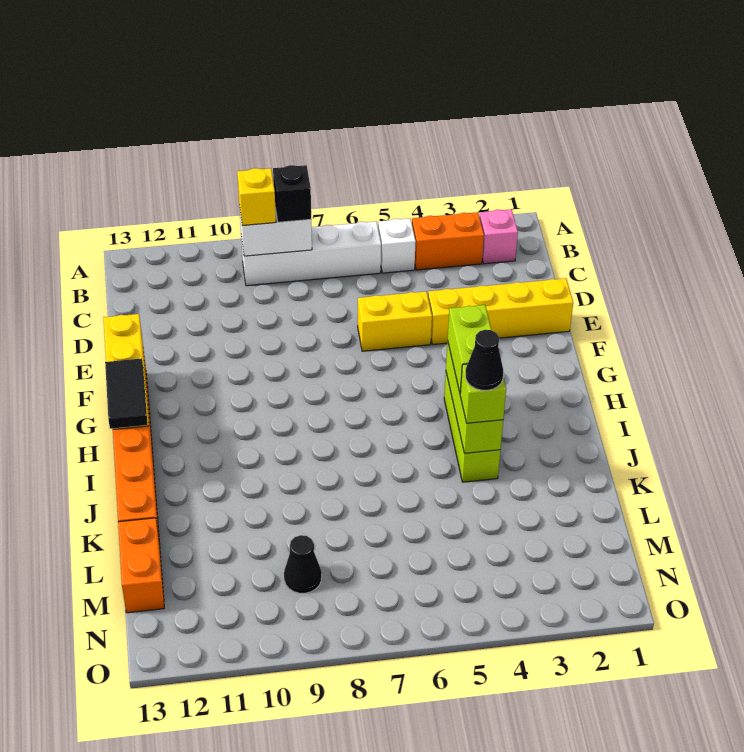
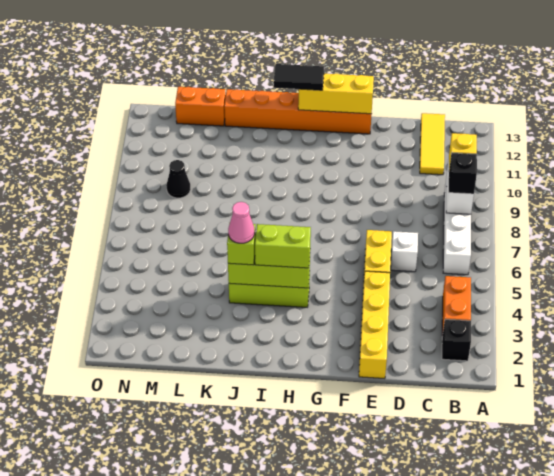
pink 1x1 brick [479,209,518,264] -> black 1x1 brick [442,319,471,361]
white 1x1 brick [378,218,416,273] -> white 1x1 brick moved to [391,231,418,272]
none -> yellow 1x3 tile [420,113,445,175]
black 1x1 cone [465,330,503,390] -> pink 1x1 cone [228,202,255,243]

